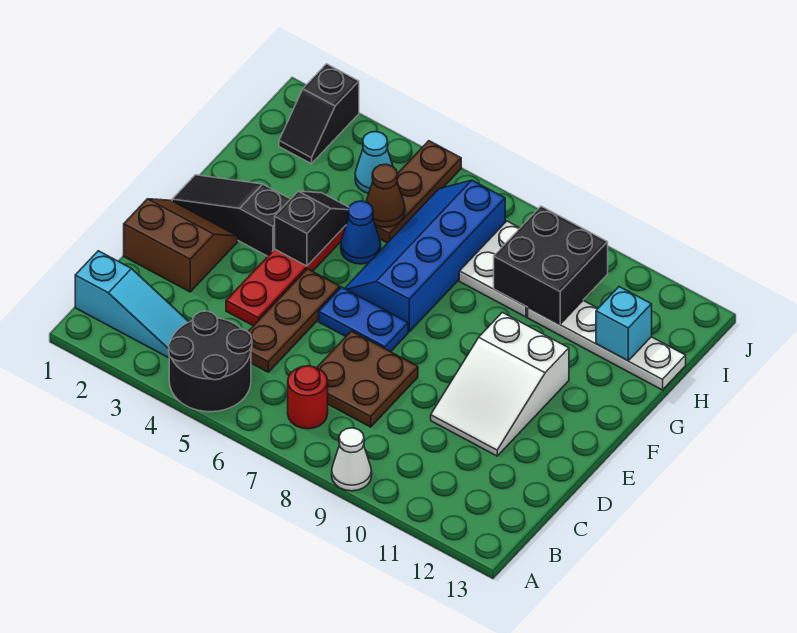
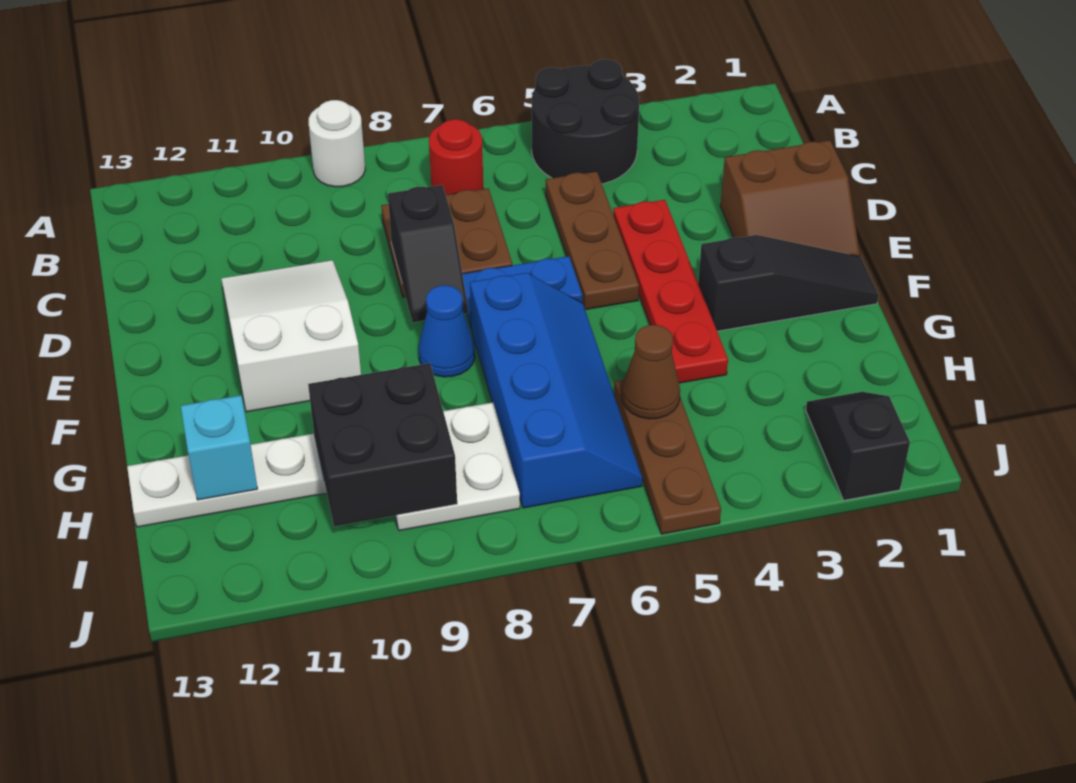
white 1x1 cone [332,428,372,491] -> white 1x1 round brick [309,100,365,187]
cyan 1x3 slope [75,251,189,358] -> none
black 1x2 slope [275,191,349,266] -> black 1x2 slope moved to [388,185,468,322]
blue 1x1 cone [341,201,381,264] -> blue 1x1 cone moved to [419,285,475,377]
cyan 1x1 cone [355,132,393,194] -> none

